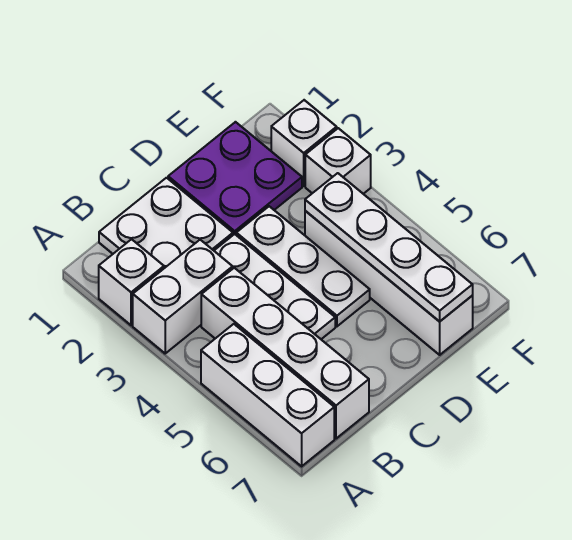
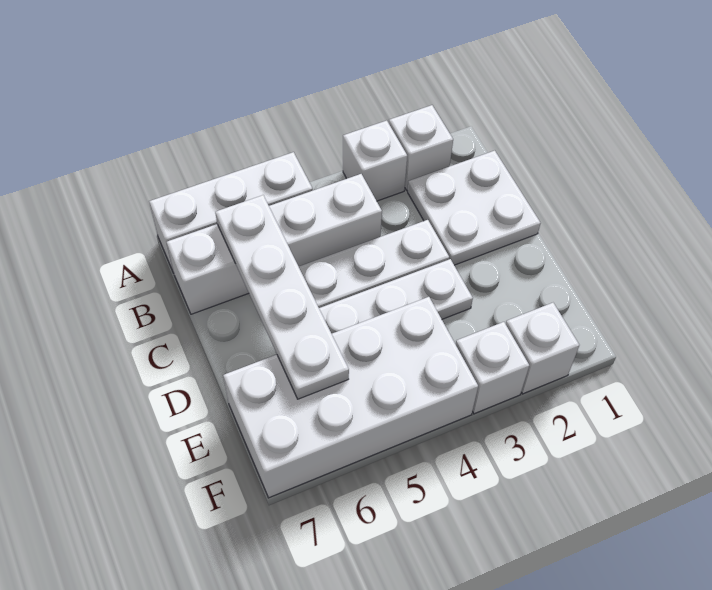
white 1x2 brick [133,240,233,353] -> white 1x1 brick [343,121,407,201]
purple 2x2 plate [168,122,302,235] -> none
white 1x4 brick [305,211,473,355] -> white 2x4 brick [223,297,478,498]
white 1x4 plate [305,173,473,322] -> white 1x4 plate turned to [215,195,349,399]

